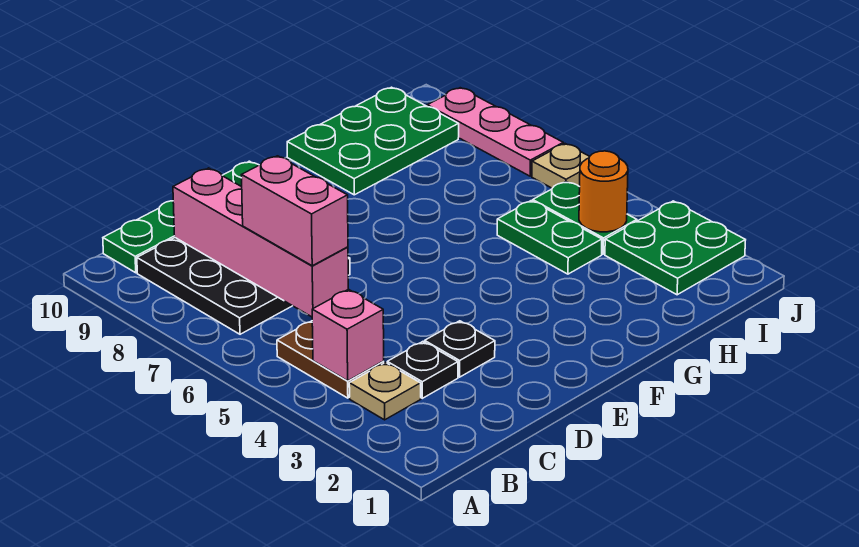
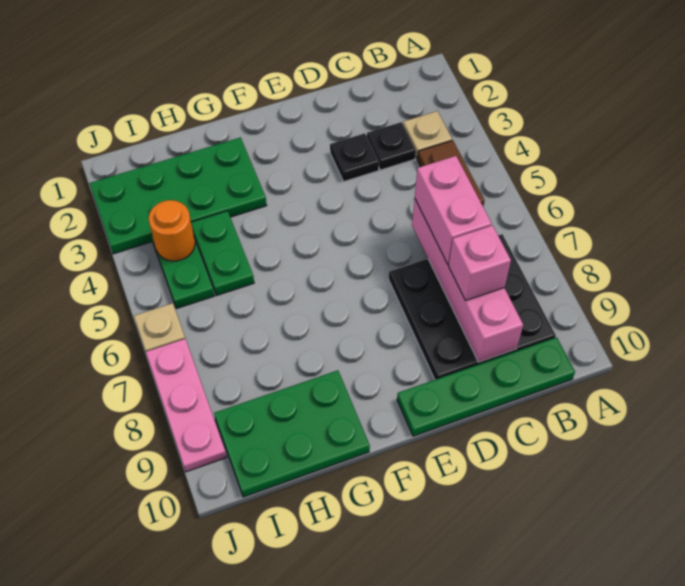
pink 1x1 brick [312,289,384,381] -> pink 1x1 brick moved to [449,225,511,300]
green 2x2 plate [605,201,745,295] -> green 2x4 plate [89,138,267,254]

